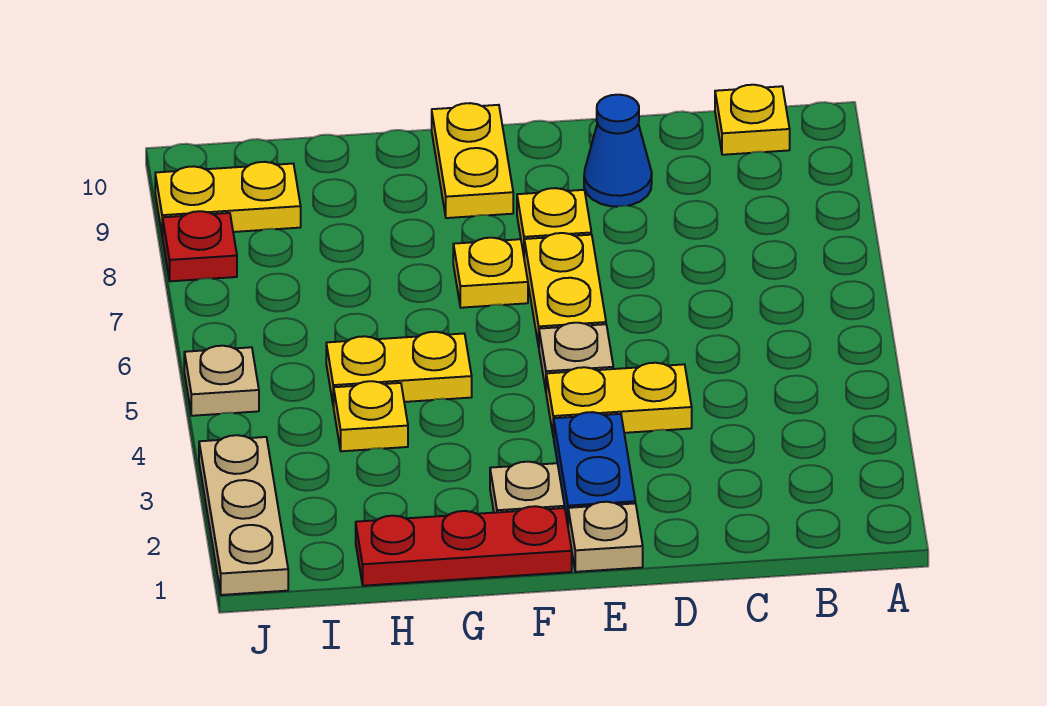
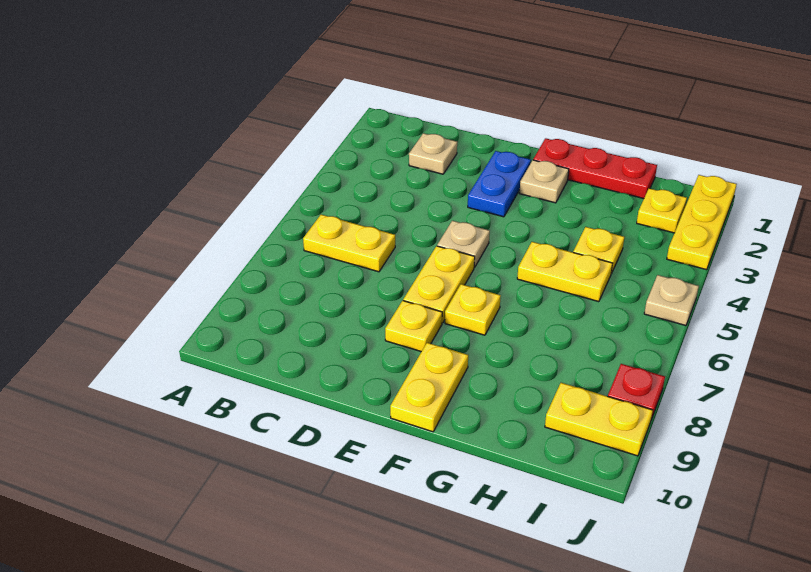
yellow 1x1 plate [715,85,790,155] -> yellow 1x1 plate moved to [637,188,687,233]
yellow 1x2 plate [546,363,692,437] -> yellow 1x2 plate moved to [303,215,395,272]
blue 1x1 cone [584,95,652,207] -> none
tan 1x1 plate [568,502,643,572] -> tan 1x1 plate moved to [409,133,457,174]
tan 1x3 plate [199,435,288,595] -> yellow 1x3 plate [667,175,737,270]

